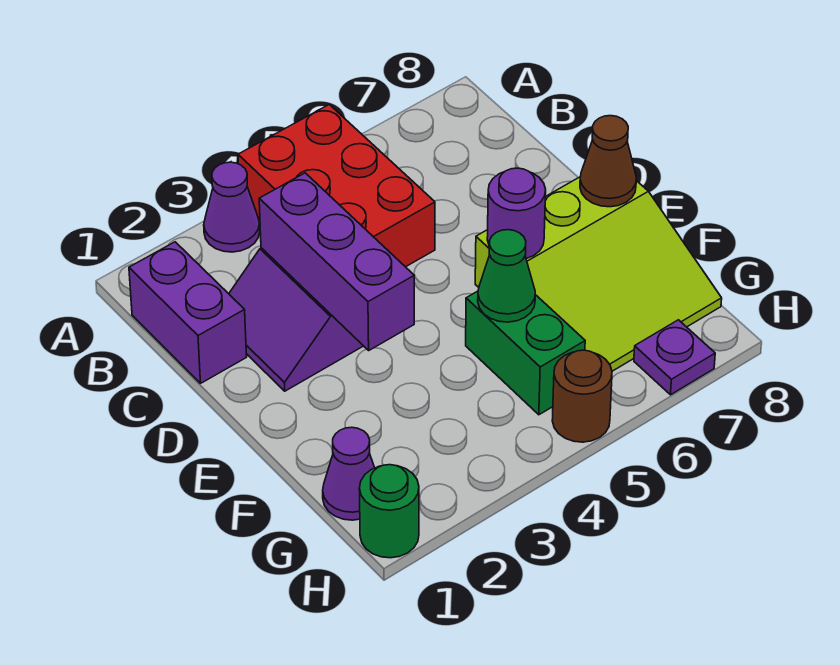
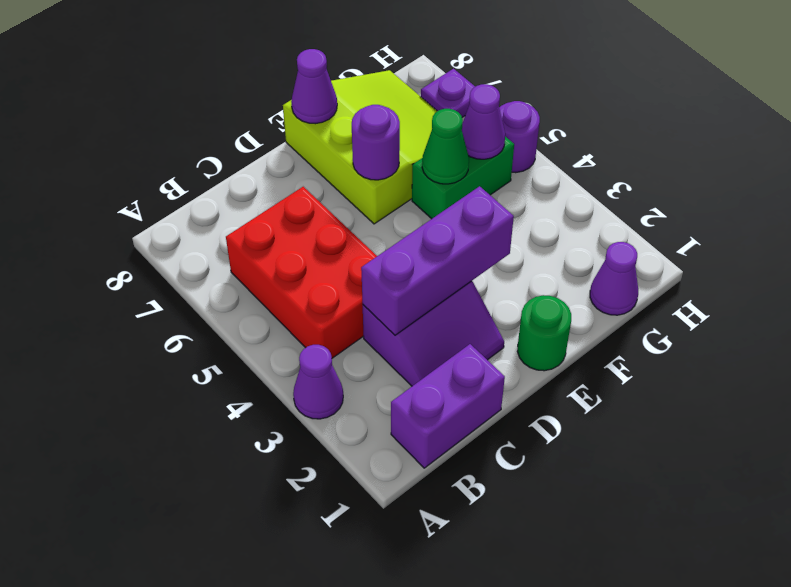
red 2x3 brick [238,105,435,267] -> red 2x3 brick turned to [226,187,377,358]
brown 1x1 cone [580,116,636,207] -> purple 1x1 cone [291,49,337,124]
none -> purple 1x1 cone [462,84,505,159]
green 1x1 round brick [359,465,419,558] -> green 1x1 round brick moved to [517,295,571,371]
brown 1x1 round brick [552,350,612,442] -> purple 1x1 round brick [499,101,540,173]

